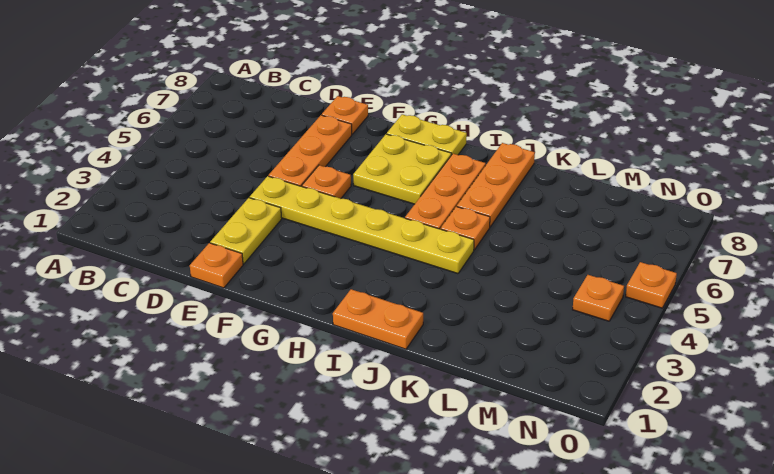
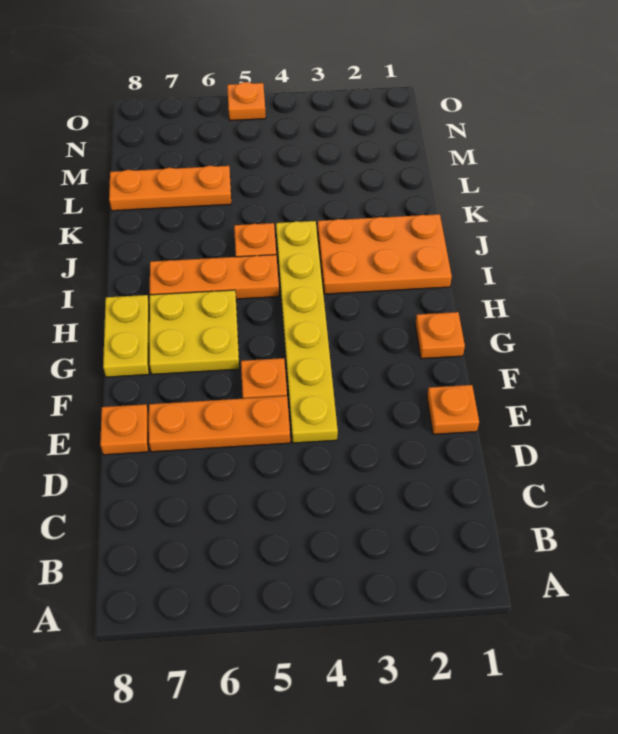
yellow 1x2 plate [210,198,282,264] -> none
orange 1x2 plate [333,289,423,349] -> orange 2x3 plate [318,214,452,294]
orange 1x3 plate [457,143,535,227] -> orange 1x3 plate moved to [109,166,231,211]
orange 1x1 plate [573,275,624,321] -> orange 1x1 plate moved to [415,312,465,359]

